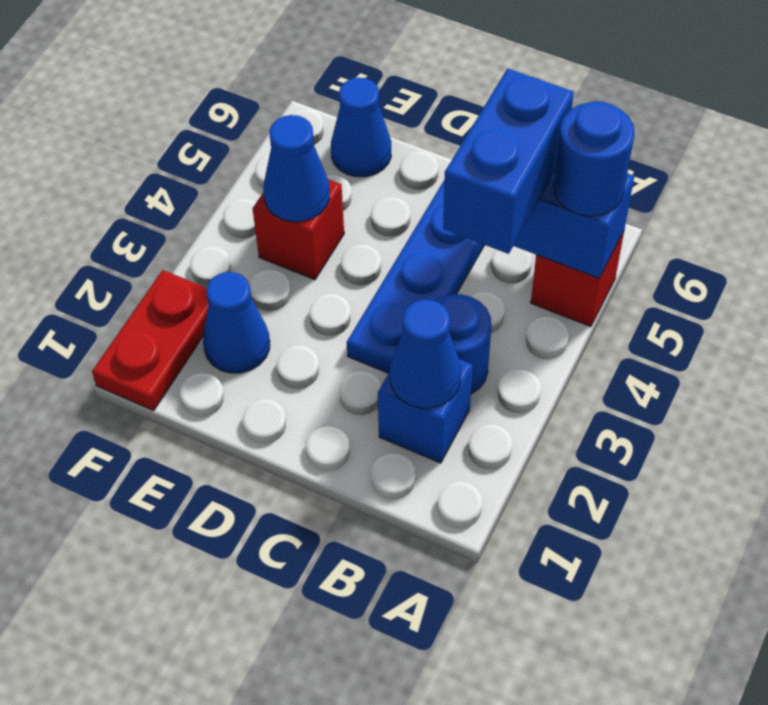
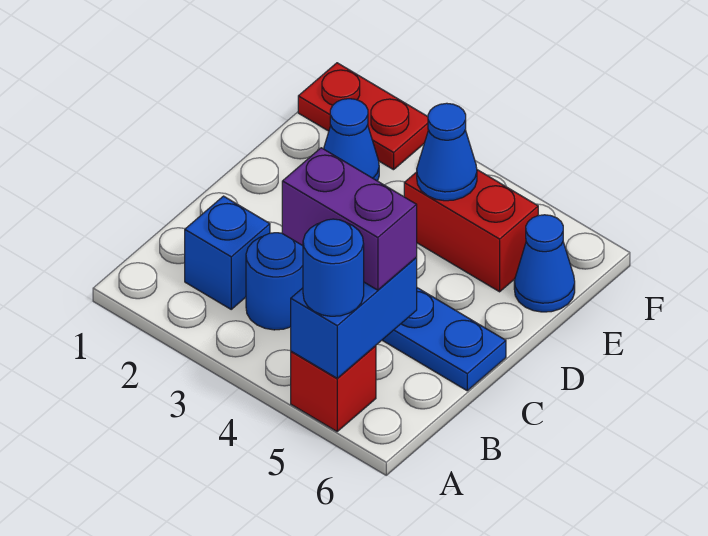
blue 1x1 cone [390,300,461,408] -> none
blue 1x2 brick [443,69,574,254] -> purple 1x2 brick [282,148,417,290]
red 1x1 brick [253,179,344,280] -> red 1x2 brick [404,170,538,292]

